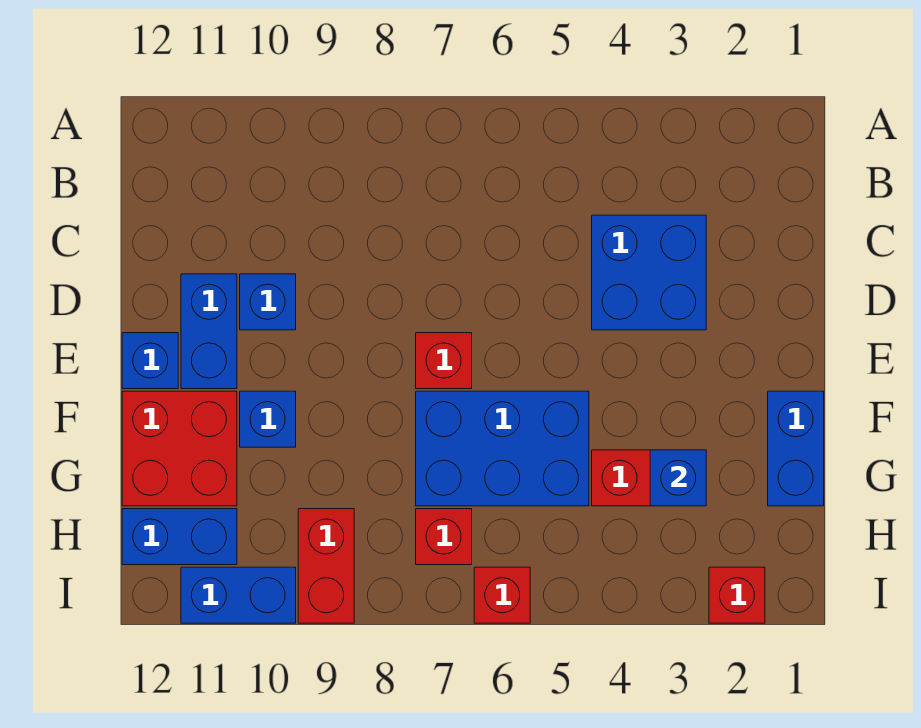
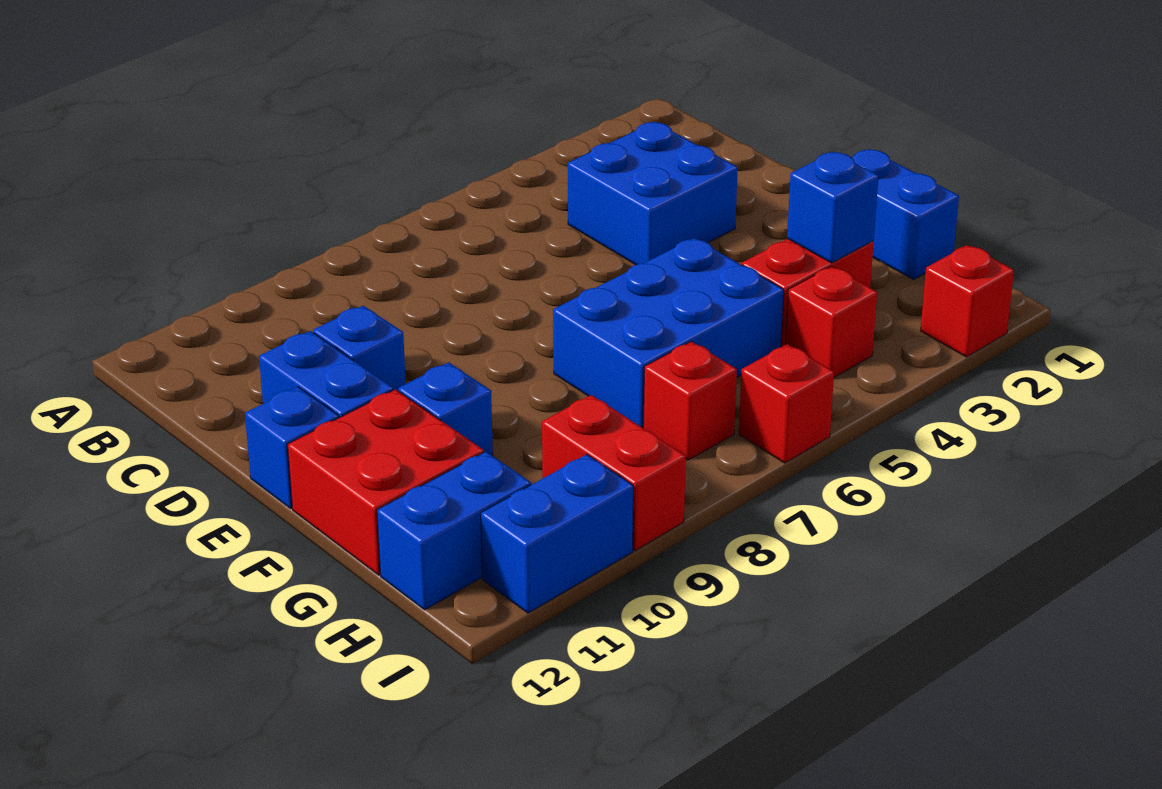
red 1x1 brick [416,333,472,389] -> red 1x1 brick moved to [785,266,877,377]

